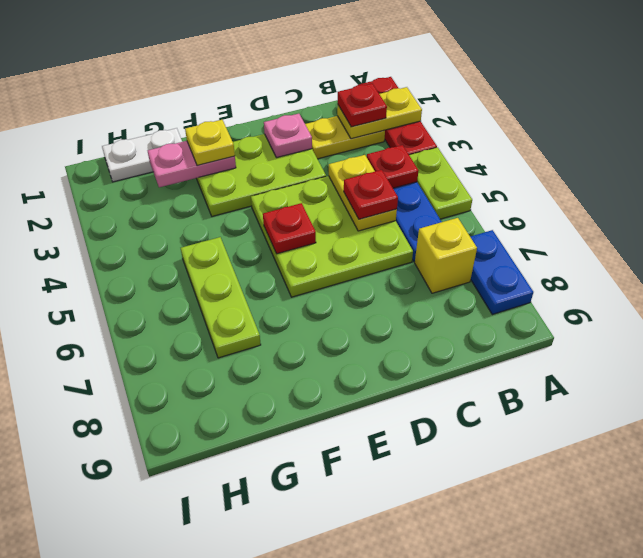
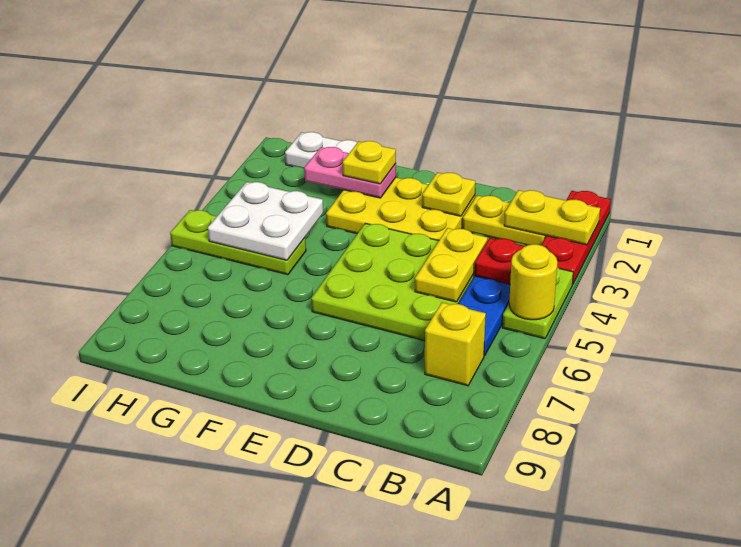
none -> yellow 1x1 round brick [509,244,557,320]
blue 1x2 plate [470,230,533,314] -> none
red 1x1 plate [338,84,387,127] -> none
red 1x1 plate [344,170,398,219] -> none
lime 2x3 plate [196,134,326,216] -> yellow 2x3 plate [326,178,475,240]
pink 1x1 plate [264,114,312,158] -> yellow 1x1 plate [422,172,475,216]
red 1x1 plate [263,203,316,254] -> none
none -> white 2x2 plate [208,182,323,260]
lime 1x3 plate [181,237,261,358] -> lime 1x3 plate turned to [170,210,306,275]

